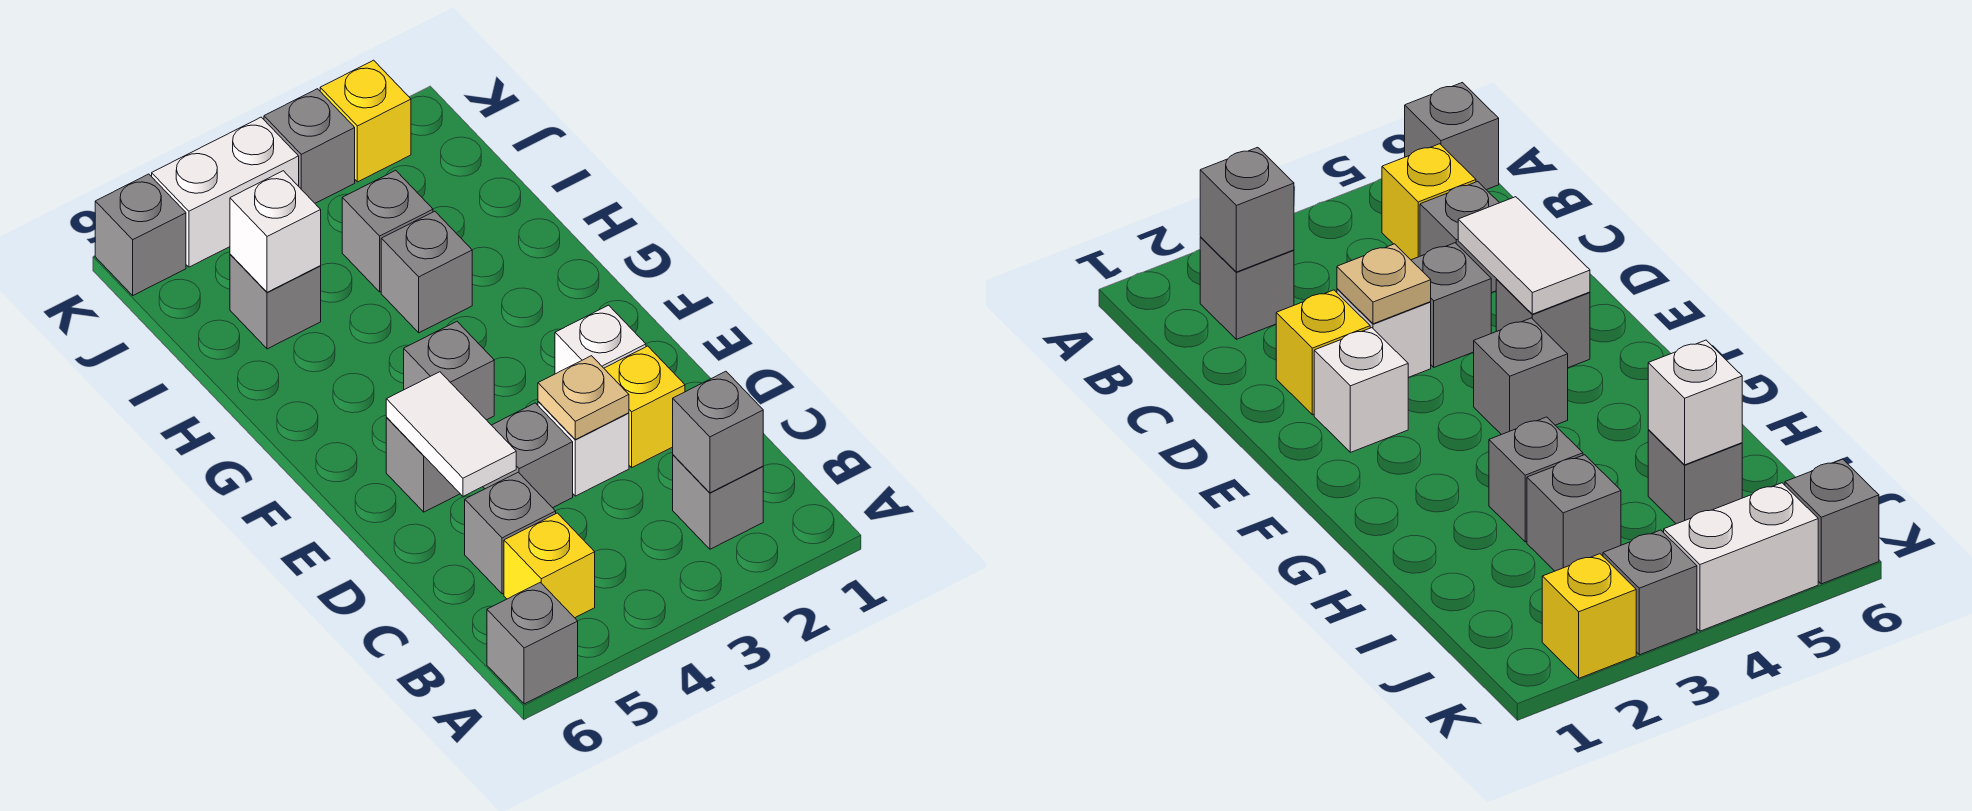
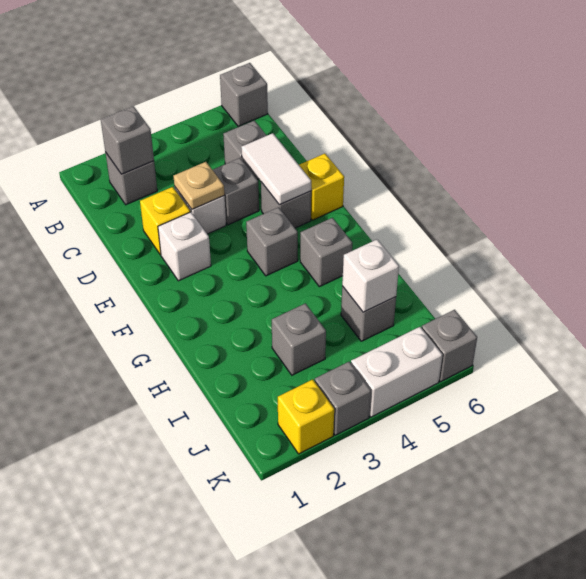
yellow 1x1 brick [504,513,595,618] -> yellow 1x1 brick moved to [299,154,344,220]
grey 1x1 brick [381,211,472,333] -> grey 1x1 brick moved to [300,218,352,287]

